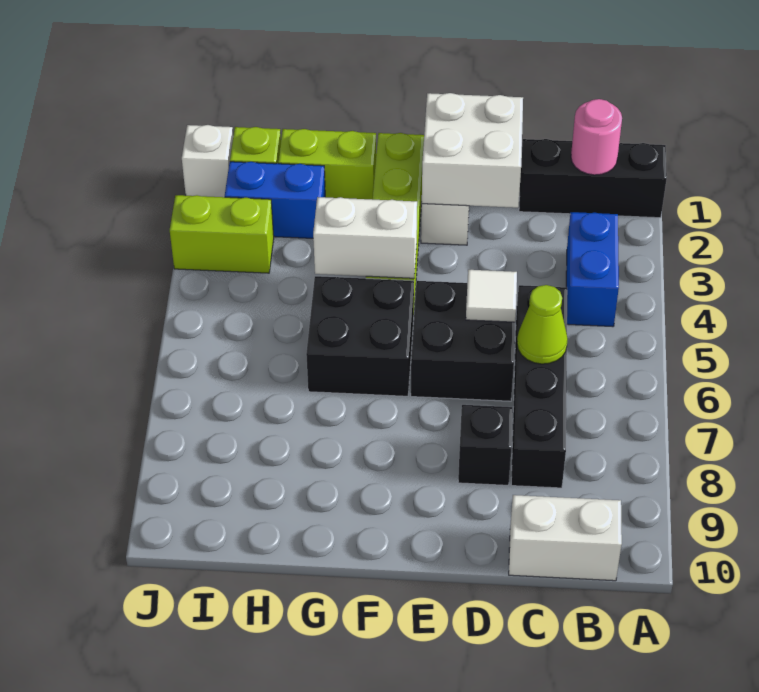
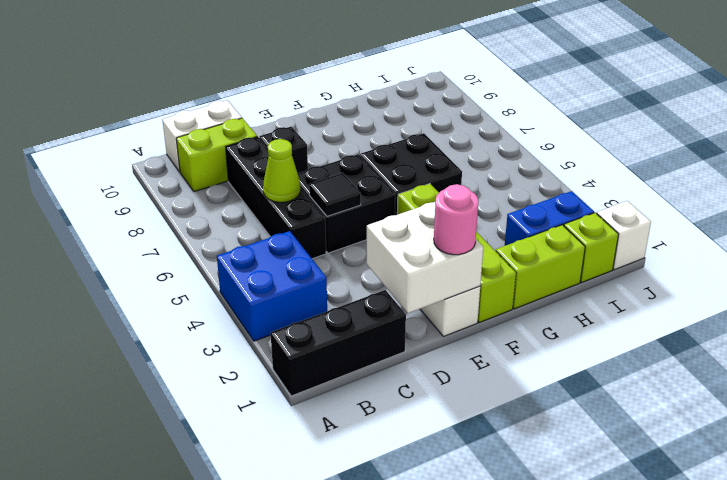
pink 1x1 round brick [571,99,622,175] -> pink 1x1 round brick moved to [434,184,478,255]
blue 1x2 brick [566,212,619,327] -> blue 2x2 brick [217,231,327,341]
white 1x1 tile [466,270,517,322] -> black 1x1 tile [309,173,361,217]
white 1x2 brick [313,197,417,278] -> none
lime 1x2 brick [170,195,274,273] -> lime 1x2 brick moved to [176,118,257,192]

